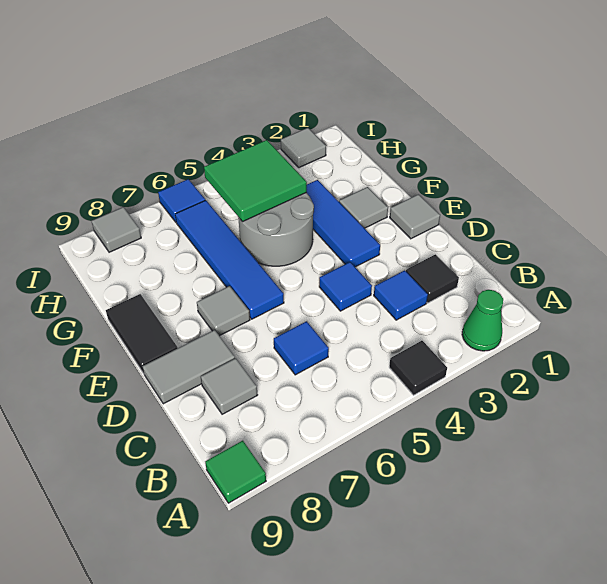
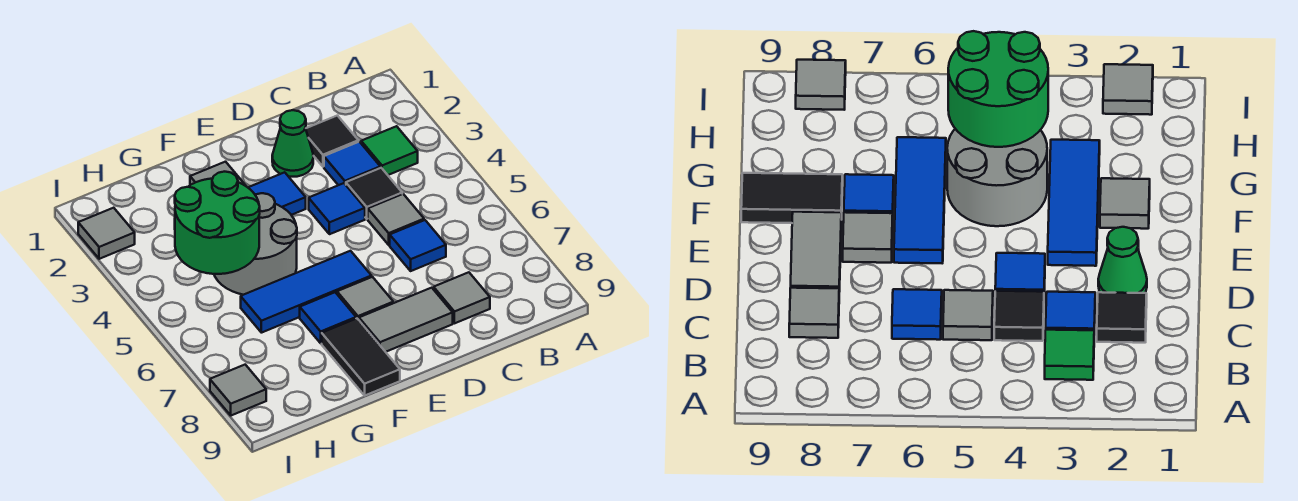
green 1x1 cone [462,290,503,351] -> green 1x1 cone moved to [272,110,313,177]
black 1x1 tile [389,341,447,395] -> black 1x1 tile moved to [346,168,402,219]
green 1x1 tile [205,441,266,503] -> green 1x1 tile moved to [361,126,418,175]
grey 1x2 tile [143,330,235,404] -> grey 1x2 tile turned to [359,288,453,352]
grey 1x1 tile [390,194,440,239] -> grey 1x1 tile moved to [368,194,424,245]
blue 1x4 tile [175,200,284,319] -> blue 1x3 tile [241,251,372,333]
black 1x2 tile [106,294,178,374] -> black 1x2 tile turned to [322,319,400,395]
green 2x2 tile [204,140,307,222] -> green 2x2 round brick [175,172,260,274]
blue 1x1 tile [158,179,205,222] -> blue 1x1 tile moved to [300,292,356,343]

